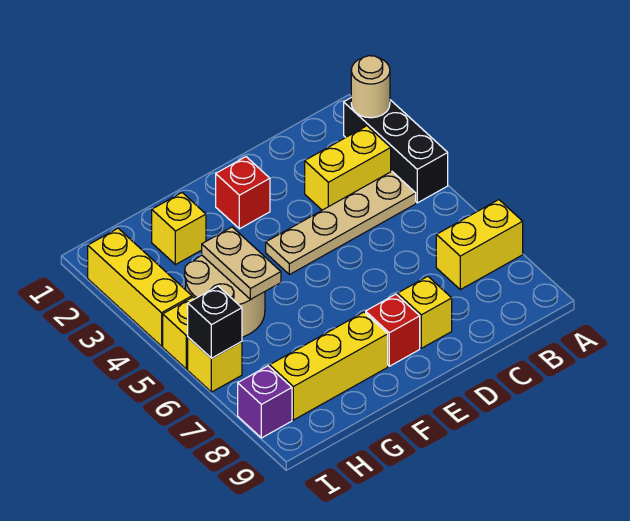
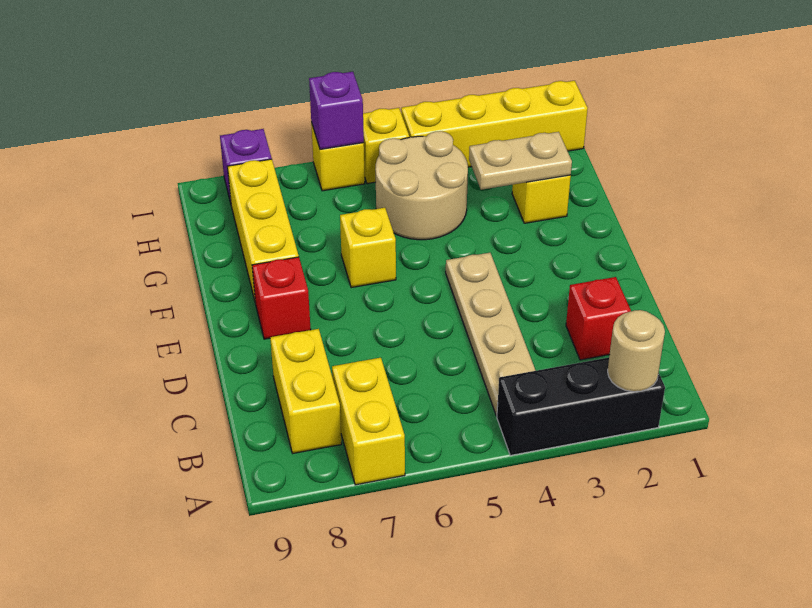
yellow 1x2 brick [305,126,391,210] -> yellow 1x2 brick moved to [270,329,341,453]
yellow 1x1 brick [398,276,452,348] -> yellow 1x1 brick moved to [340,208,396,288]
red 1x1 brick [216,157,270,229] -> red 1x1 brick moved to [566,277,631,360]
tan 1x2 plate [202,227,281,299] -> tan 1x2 plate moved to [469,132,572,190]
yellow 1x3 brick [88,228,192,346] -> yellow 1x4 brick [401,81,588,167]
black 1x1 brick [188,286,242,358] -> purple 1x1 brick [309,72,364,149]

